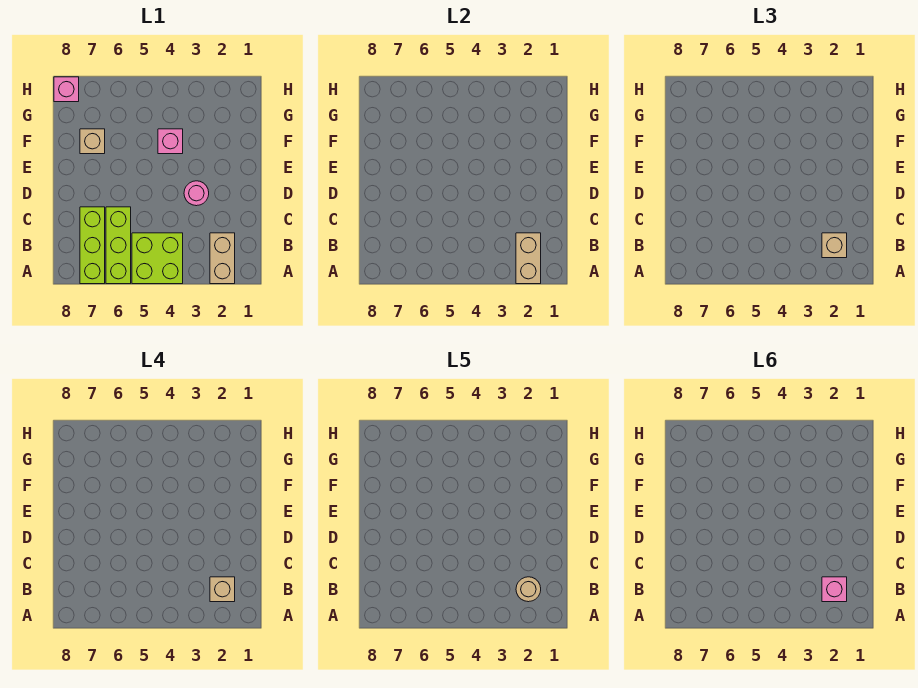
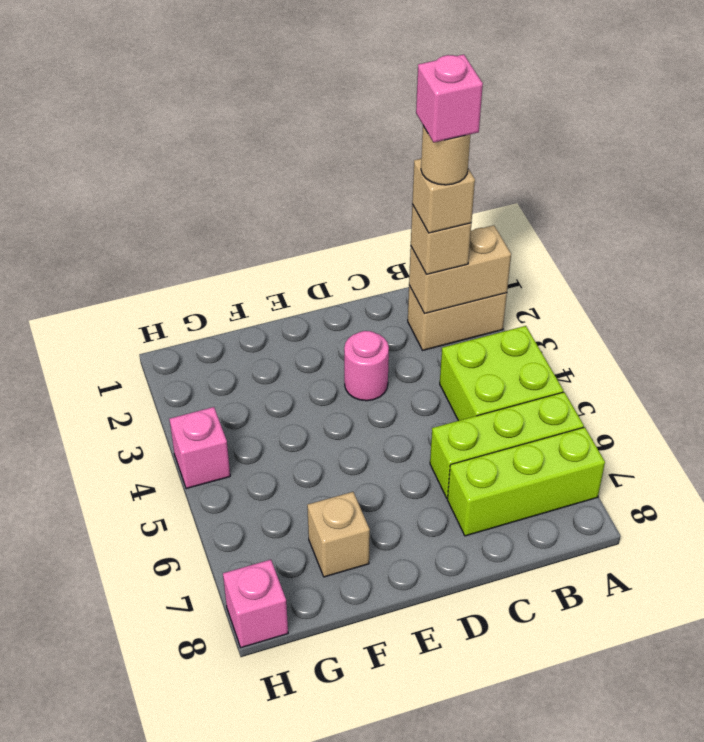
pink 1x1 brick [158,129,183,154] -> pink 1x1 brick moved to [169,407,230,489]

